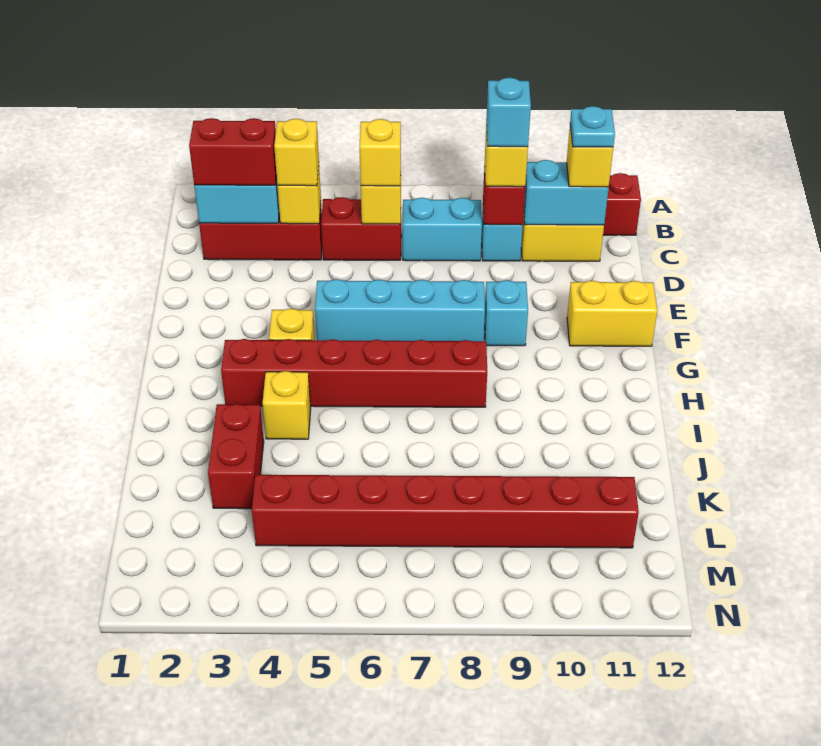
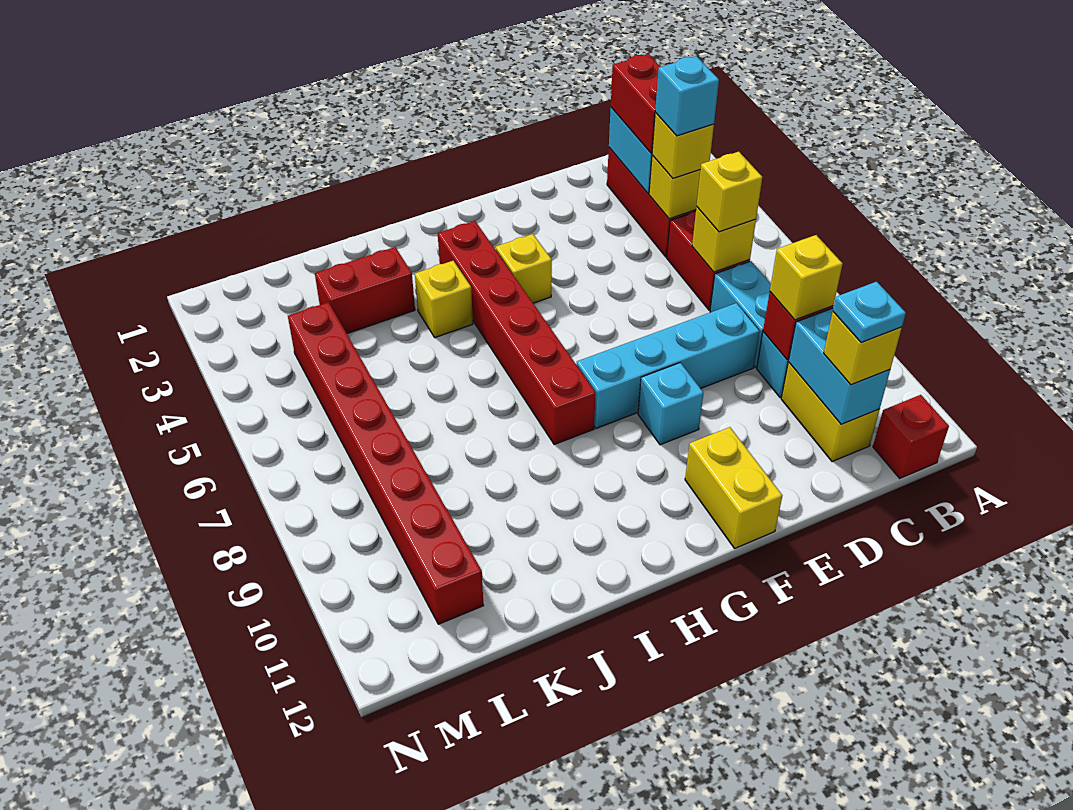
cyan 1x1 brick [486,77,531,147] -> cyan 1x1 brick moved to [655,56,719,136]
cyan 1x4 brick [315,279,485,341] -> cyan 1x4 brick turned to [576,303,760,428]

